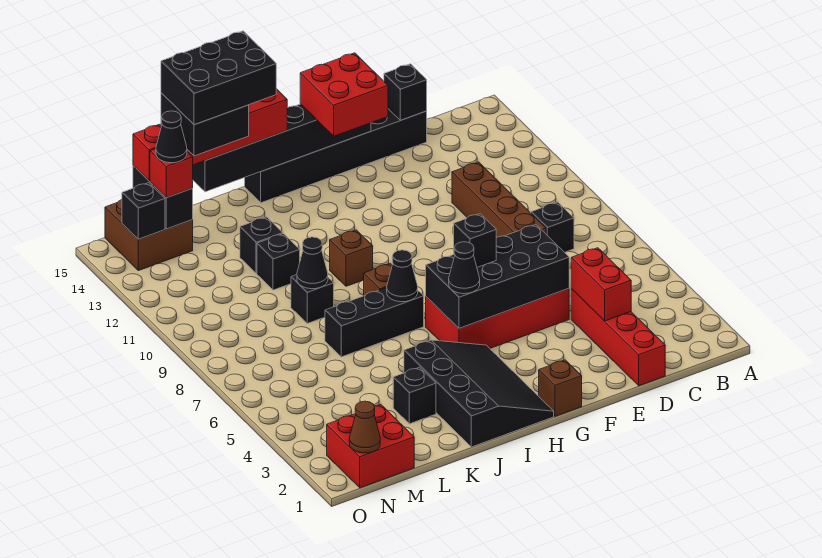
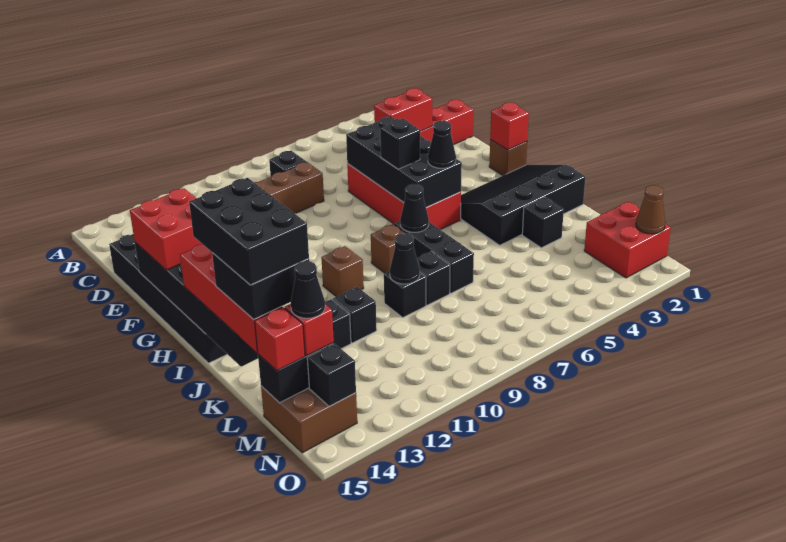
black 1x1 brick [384,64,427,120] -> black 1x1 brick moved to [417,251,450,305]
none -> red 1x1 brick [490,103,529,150]

